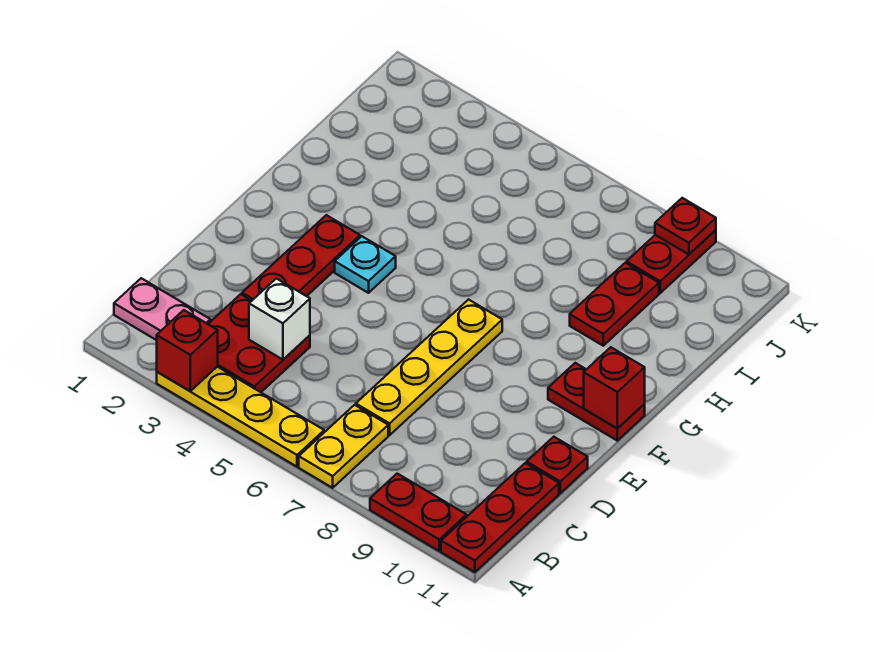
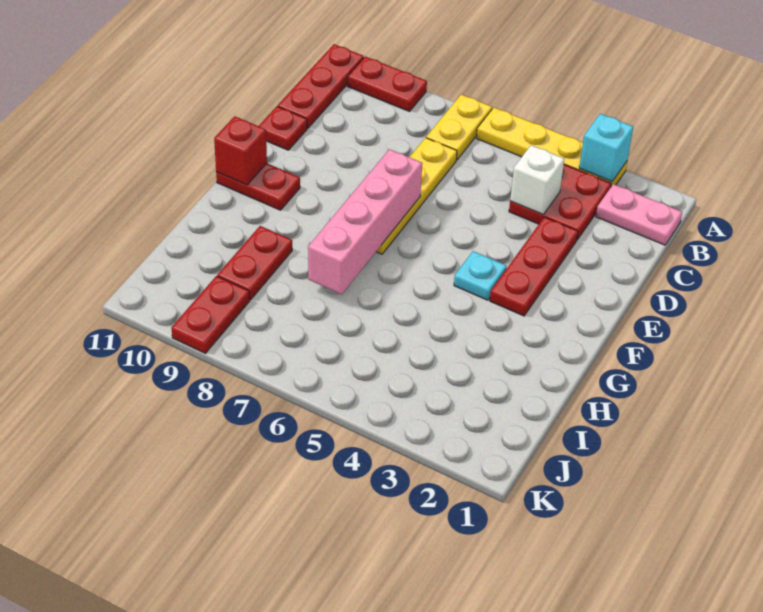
red 1x1 brick [157,310,218,391] -> cyan 1x1 brick [579,114,633,182]
none -> pink 1x4 brick [308,149,422,294]
red 1x1 plate [655,198,716,255] -> none

